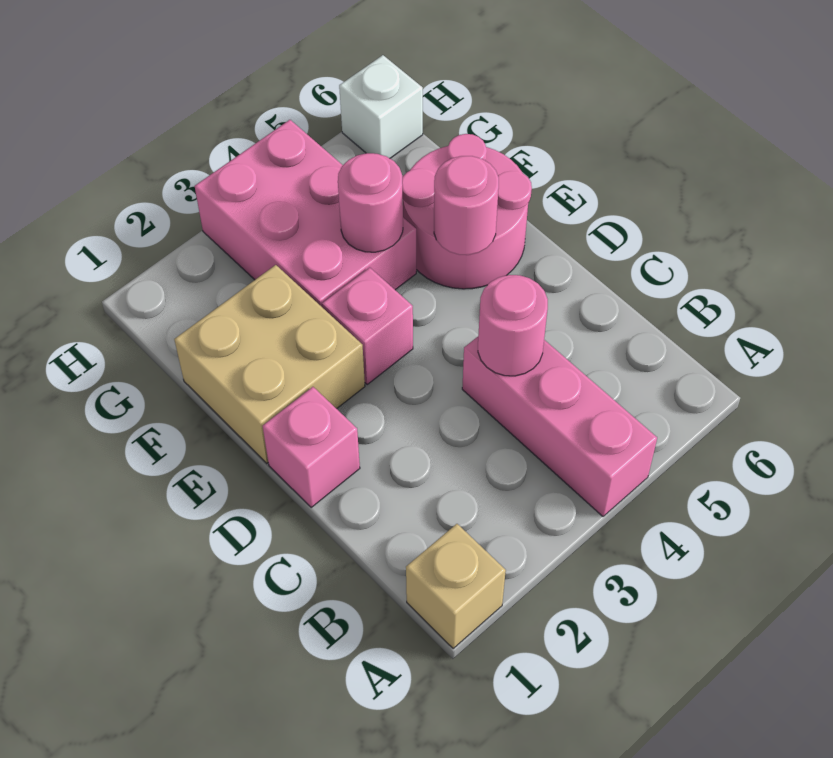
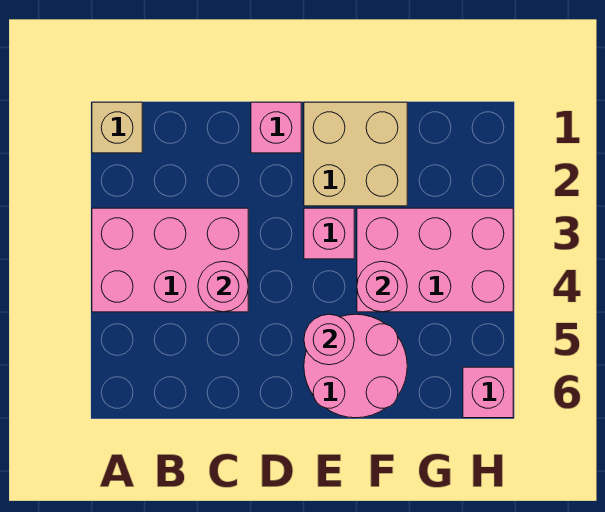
pink 1x3 brick [462,337,657,516] -> pink 2x3 brick [92,208,248,312]
white 1x1 brick [339,55,423,158] -> pink 1x1 brick [463,367,513,418]

